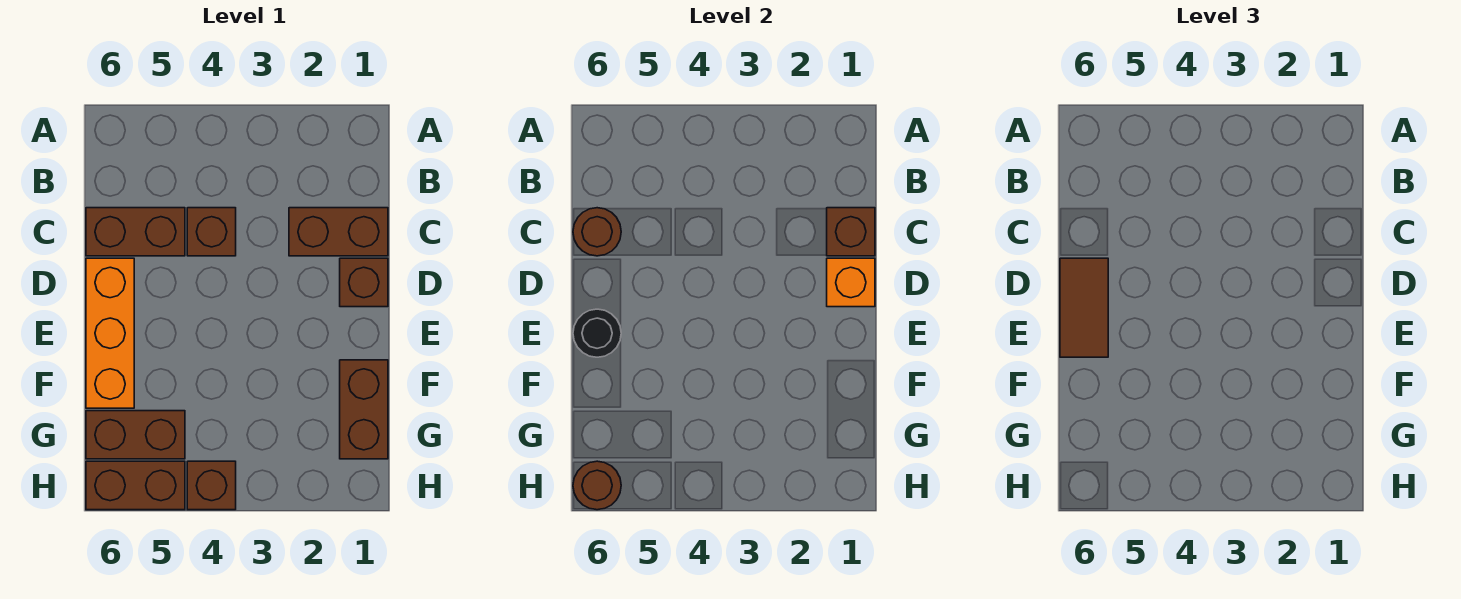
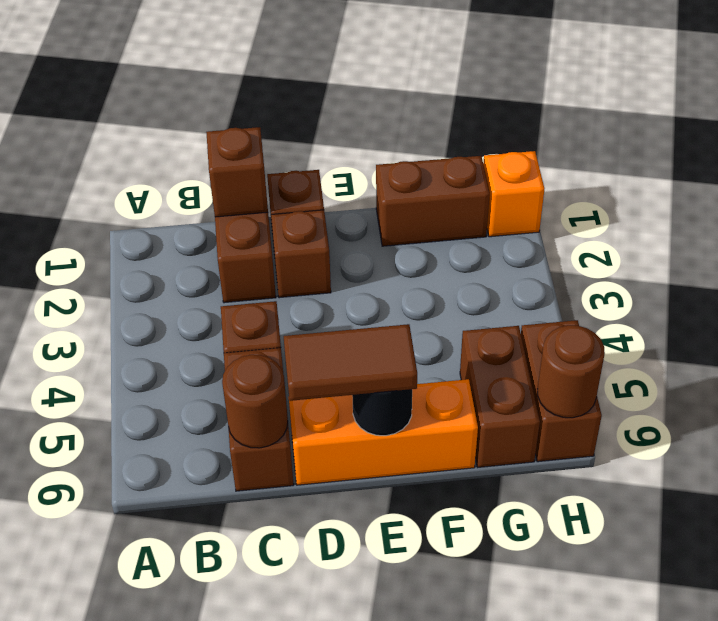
orange 1x1 brick [827,258,875,307] -> orange 1x1 brick moved to [483,151,544,237]
brown 1x1 brick [187,461,236,510] -> brown 1x1 brick moved to [271,210,331,298]

